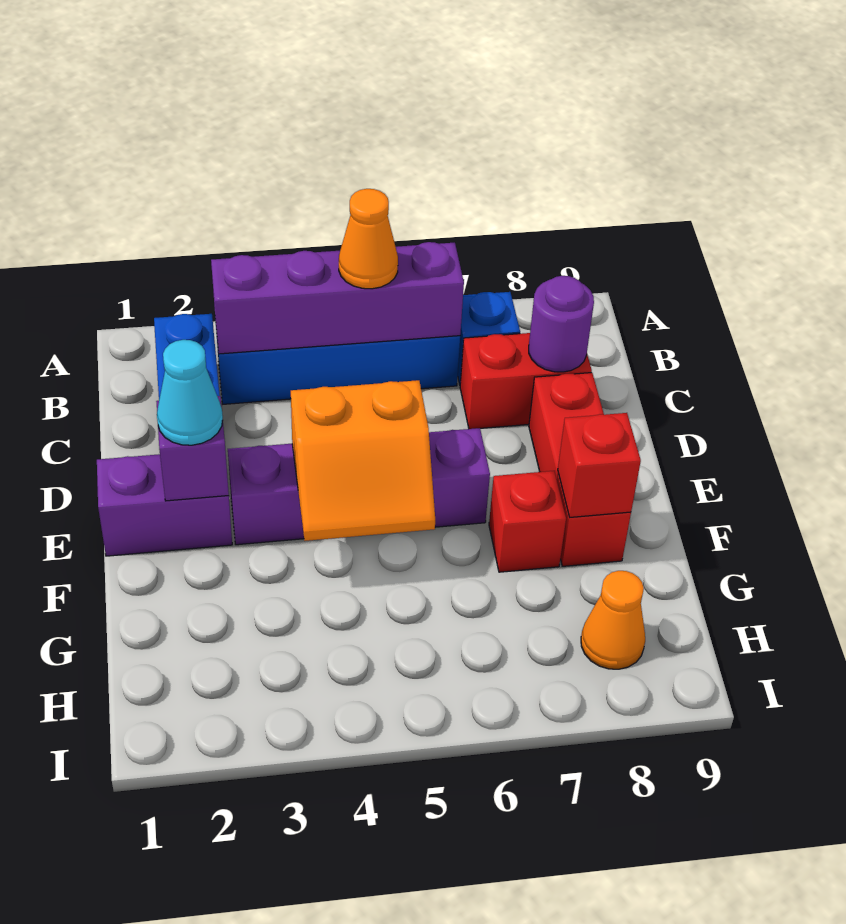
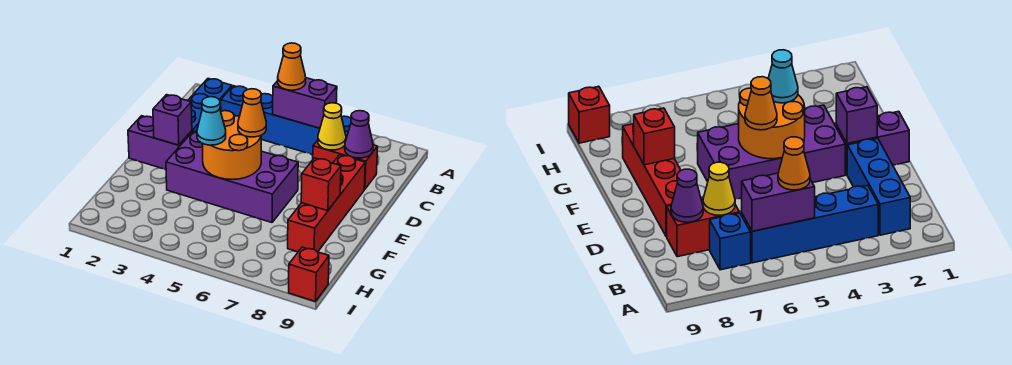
purple 1x4 brick [211,242,464,354] -> purple 1x2 brick [273,78,337,128]
none -> yellow 1x1 cone [318,103,346,150]
purple 1x1 round brick [529,276,594,372] -> purple 1x1 cone [345,111,373,158]
red 1x3 brick [529,373,631,566] -> red 1x4 brick [288,155,365,252]
cyan 1x1 cone [157,340,223,445] -> cyan 1x1 cone moved to [197,97,226,145]
purple 1x4 brick [228,428,490,545] -> purple 2x4 brick [166,131,298,222]
orange 2x2 slope [291,380,435,541] -> orange 2x2 round brick [203,111,261,179]
red 1x1 brick [489,471,566,572] -> red 1x1 brick moved to [289,247,329,302]
orange 1x1 cone [581,571,645,669] -> orange 1x1 cone moved to [238,89,266,137]

